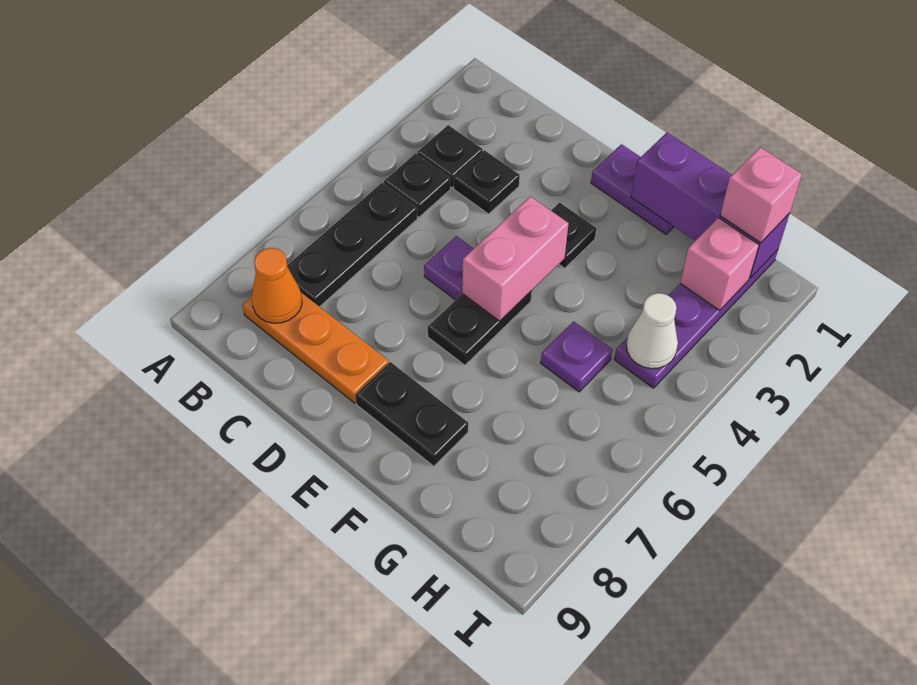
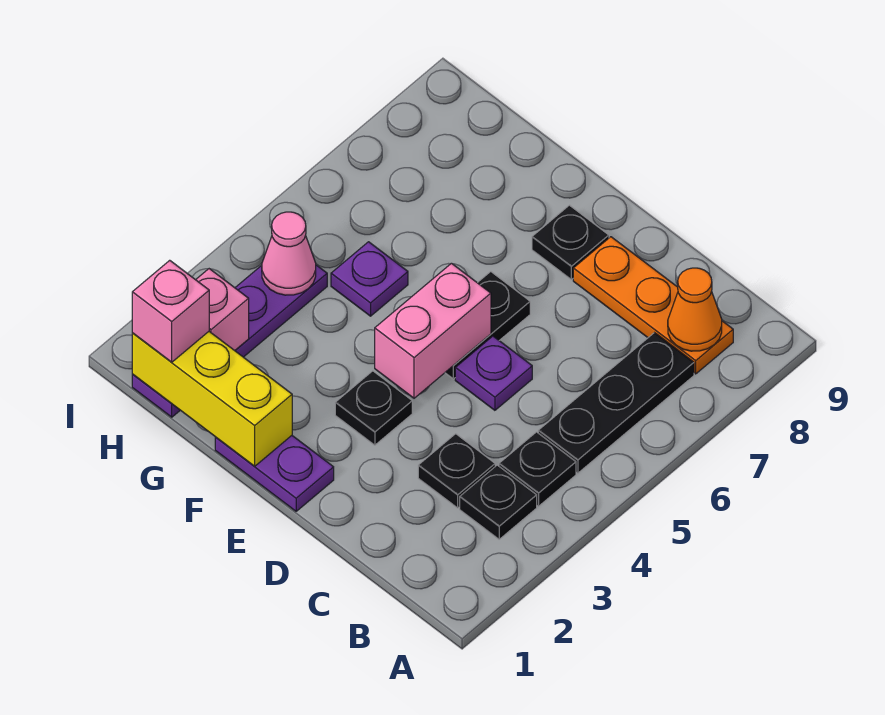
black 1x2 plate [356,362,468,466] -> black 1x1 plate [532,205,609,280]
purple 1x3 brick [631,133,790,278] -> yellow 1x3 brick [132,332,292,466]
white 1x1 cone [626,293,678,369] -> pink 1x1 cone [262,212,316,295]

